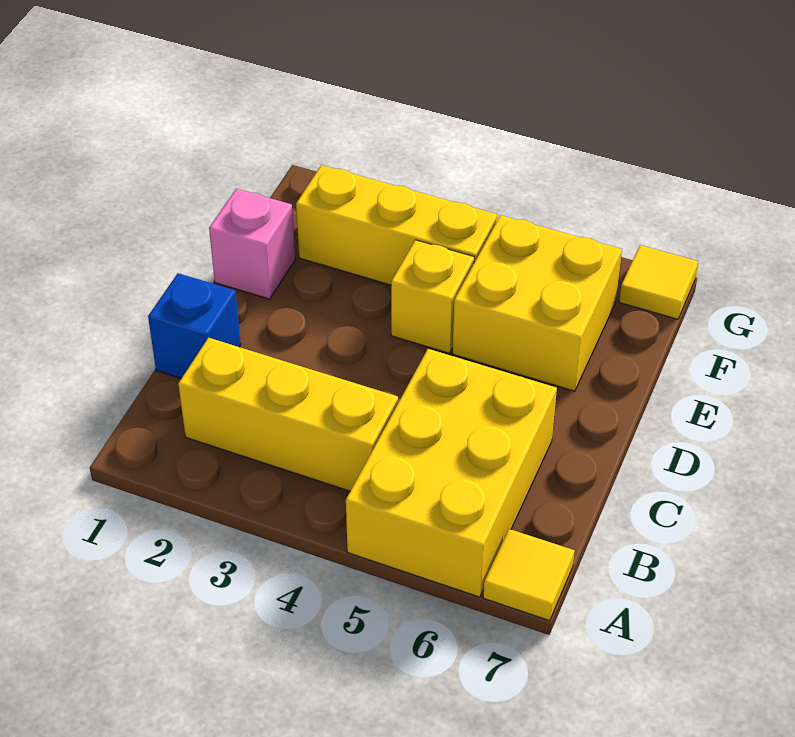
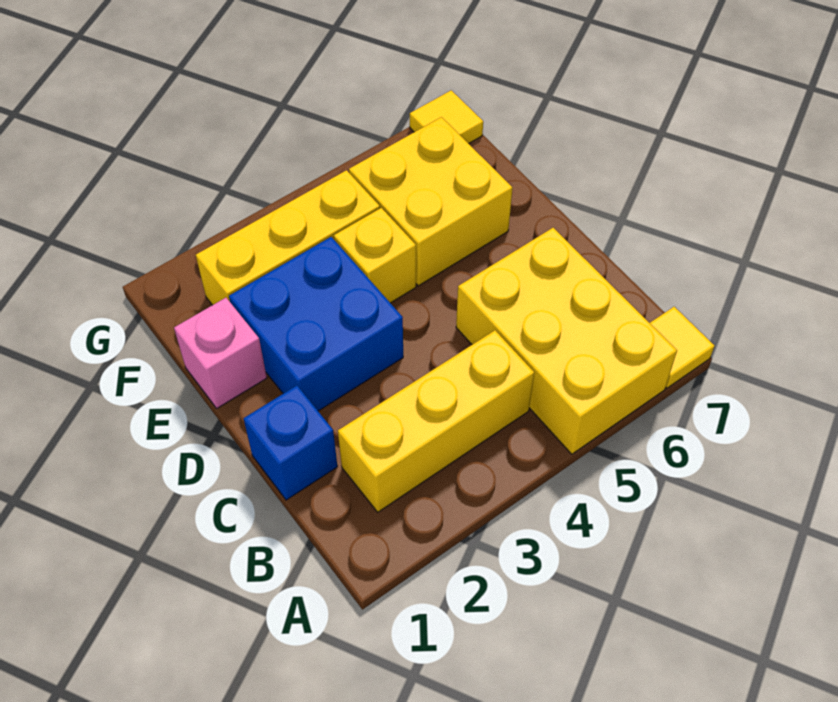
none -> blue 2x2 brick [229,237,403,411]

